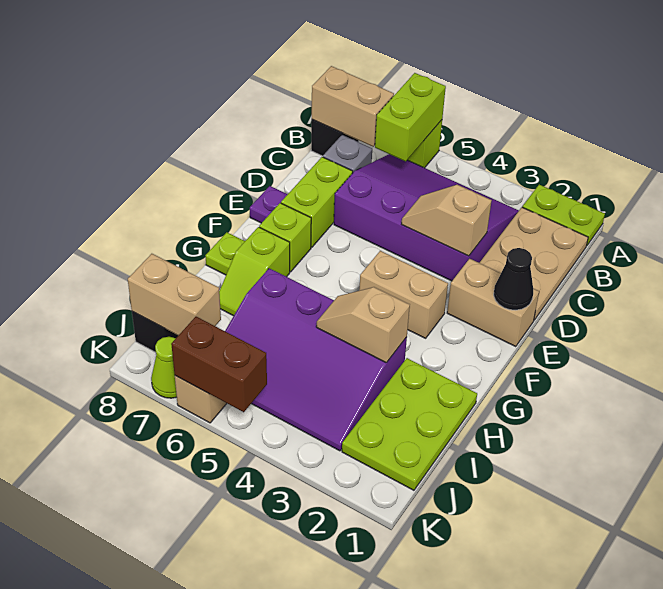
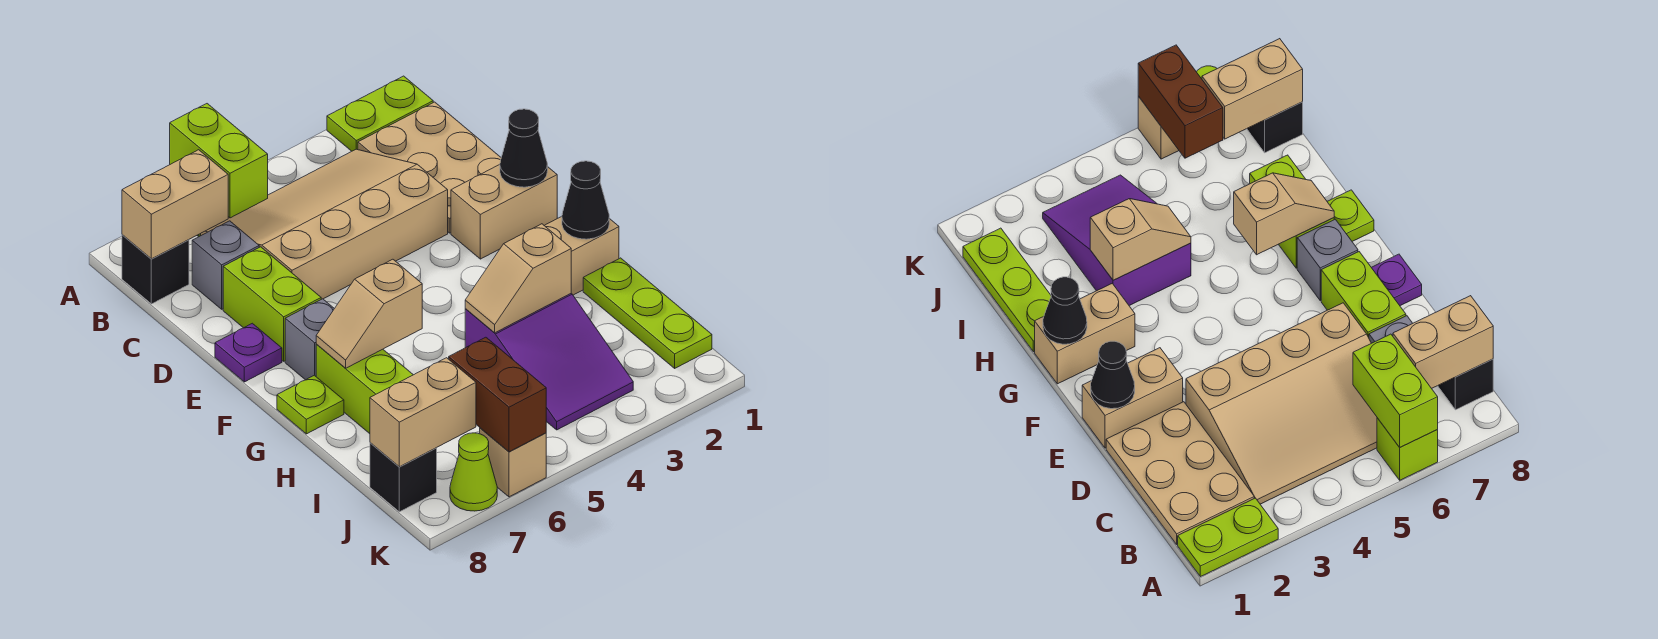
purple 3x4 slope [334,154,519,281] -> tan 3x4 slope [201,149,448,299]
tan 1x2 slope [402,185,492,256] -> tan 1x2 slope moved to [316,259,422,368]
tan 1x2 brick [359,251,448,338] -> tan 1x2 brick moved to [545,217,619,295]
lime 1x1 brick [259,203,311,272] -> grey 1x1 brick [285,299,334,380]
none -> black 1x1 cone [562,161,609,239]
lime 1x2 slope [219,227,290,316] -> lime 1x2 brick [316,344,413,434]
lime 2x3 plate [342,358,477,490] -> lime 1x3 plate [583,258,712,368]
purple 3x4 slope [225,268,407,451] -> purple 2x3 slope [465,294,633,430]
brown 1x2 brick [171,317,267,412] -> brown 1x2 brick turned to [449,337,546,452]

